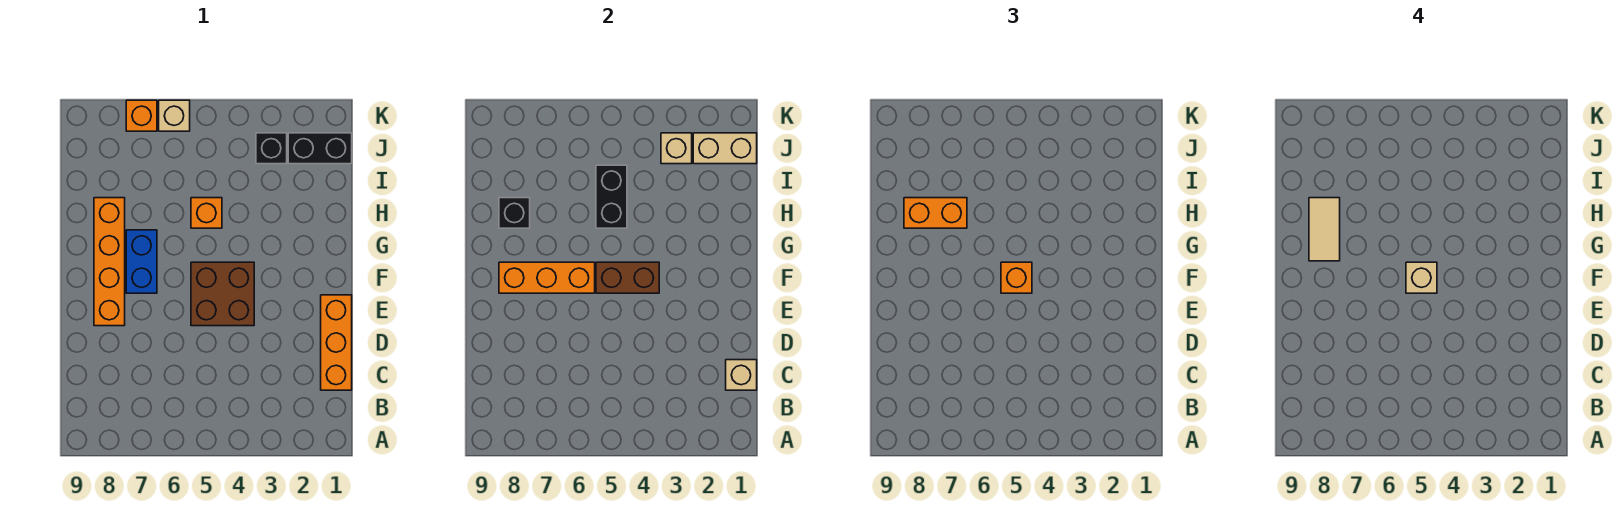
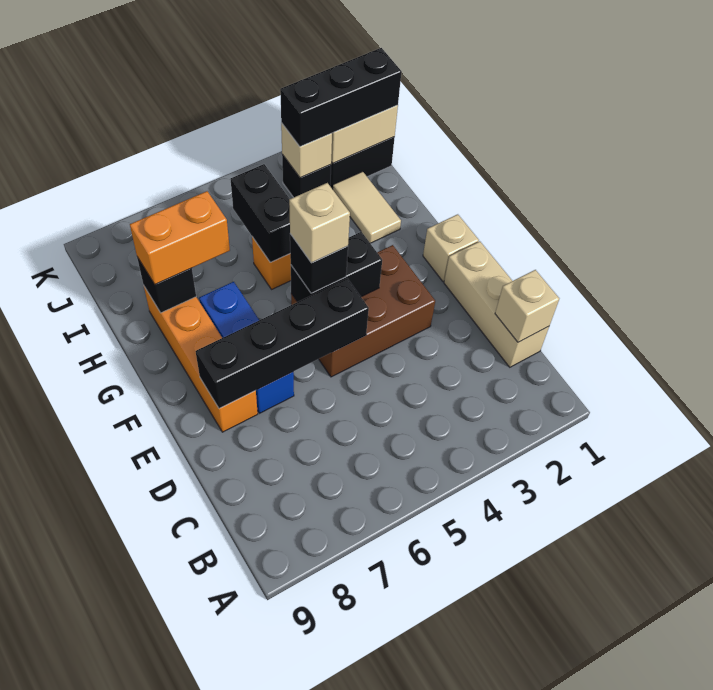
orange 1x3 brick [321,295,352,390] -> tan 1x3 brick [444,241,549,367]
brown 2x2 brick [191,262,254,326] -> brown 2x3 brick [291,245,435,377]
none -> black 1x4 brick [195,279,369,409]
brown 1x2 brick [596,262,659,293] -> black 1x2 brick [291,232,382,302]
orange 1x1 brick [1001,262,1032,293] -> black 1x1 brick [290,234,348,293]
orange 1x3 brick [499,262,595,293] -> none
blue 1x2 brick [126,230,157,293] -> blue 1x3 brick [199,282,294,413]
tan 1x2 tile [1309,198,1340,261] -> tan 1x2 tile moved to [333,171,401,243]
none -> black 1x3 brick [280,48,402,147]
tan 1x1 brick [159,100,190,131] -> tan 1x1 brick moved to [423,214,479,281]
orange 1x1 brick [126,100,157,131] -> none

